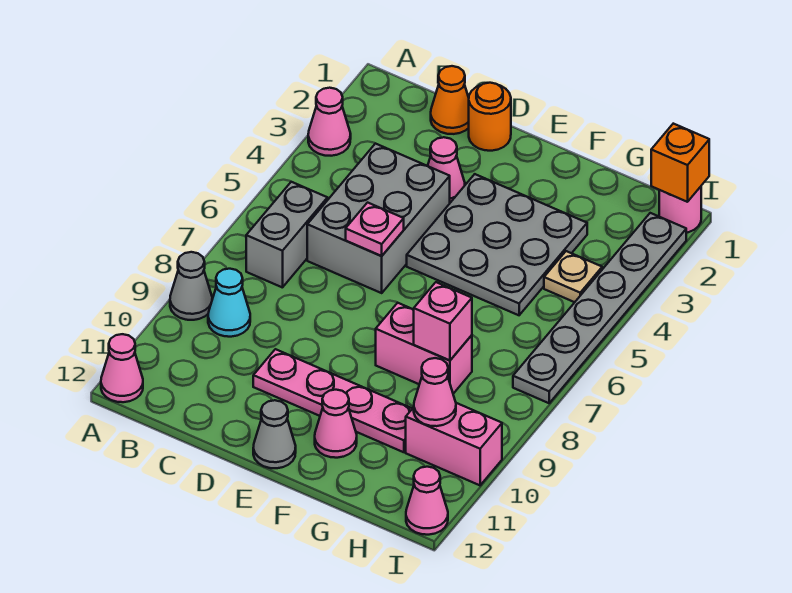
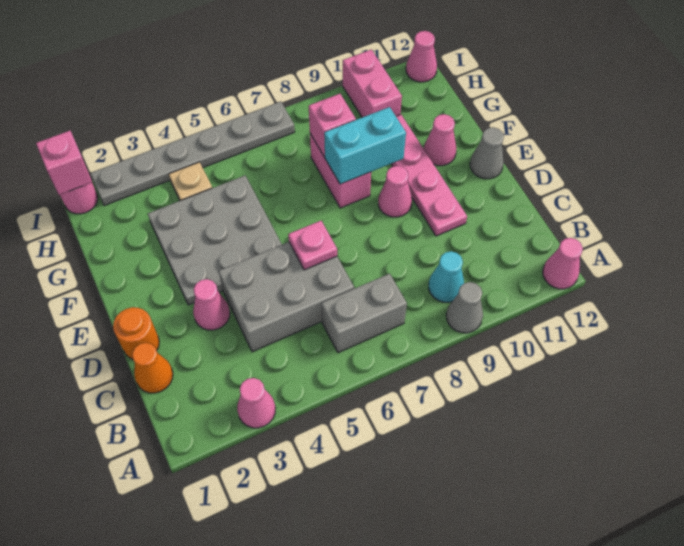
none -> cyan 1x2 brick [324,107,406,184]
pink 1x1 cone [414,358,456,426] -> pink 1x1 cone moved to [378,166,412,217]
orange 1x1 brick [651,124,709,202] -> pink 1x1 brick [36,131,92,195]

